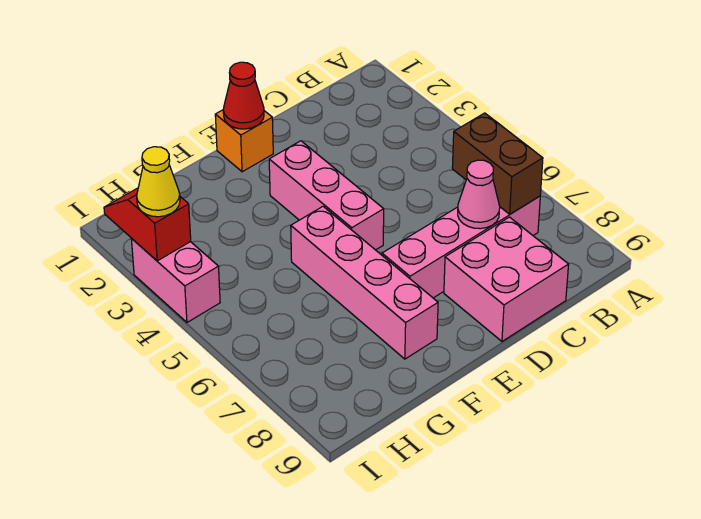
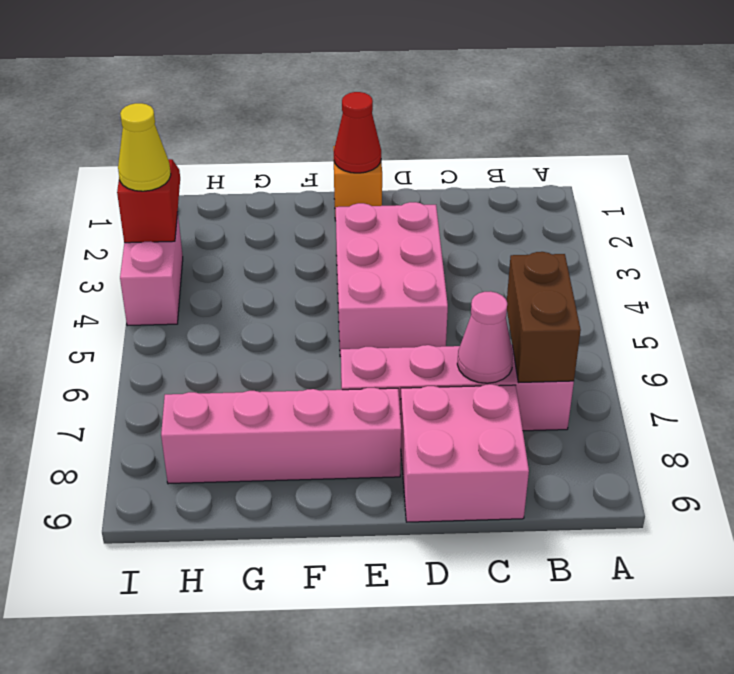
pink 1x3 brick [269,141,384,250] -> pink 2x3 brick [336,202,448,357]
pink 1x4 brick [291,207,438,359] -> pink 1x4 brick turned to [161,388,401,484]

